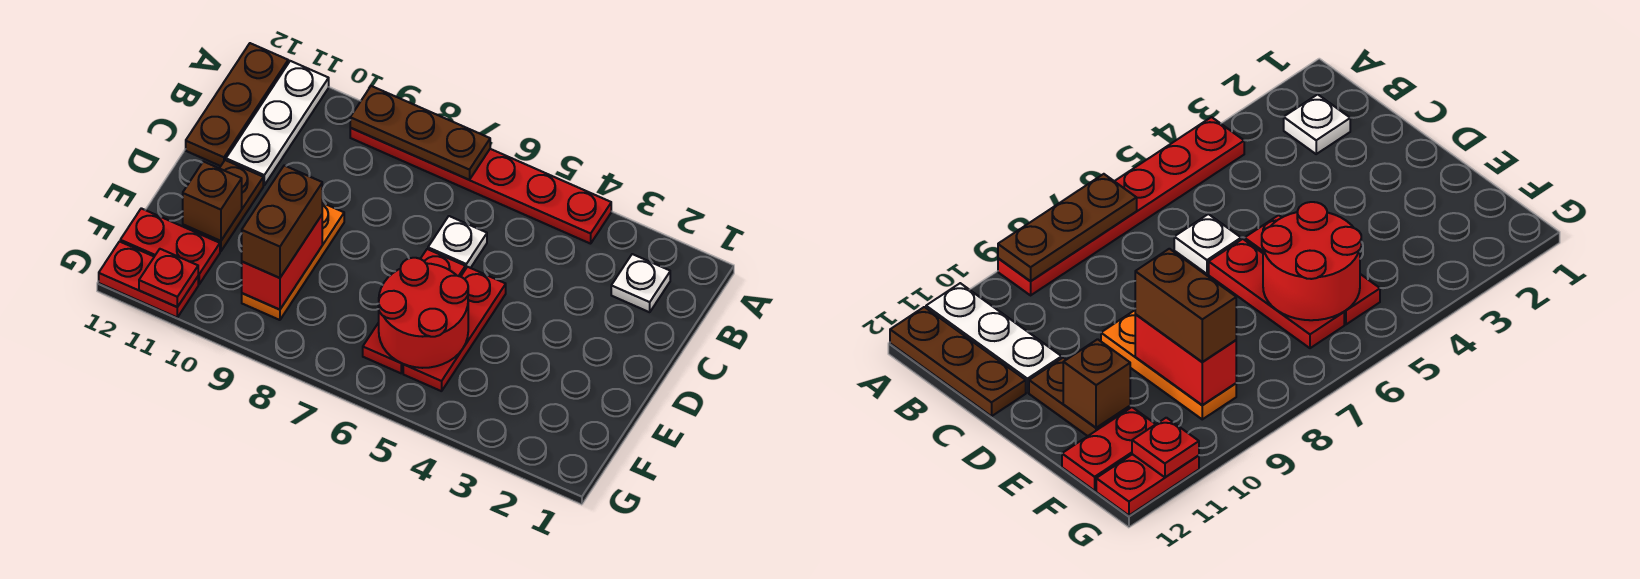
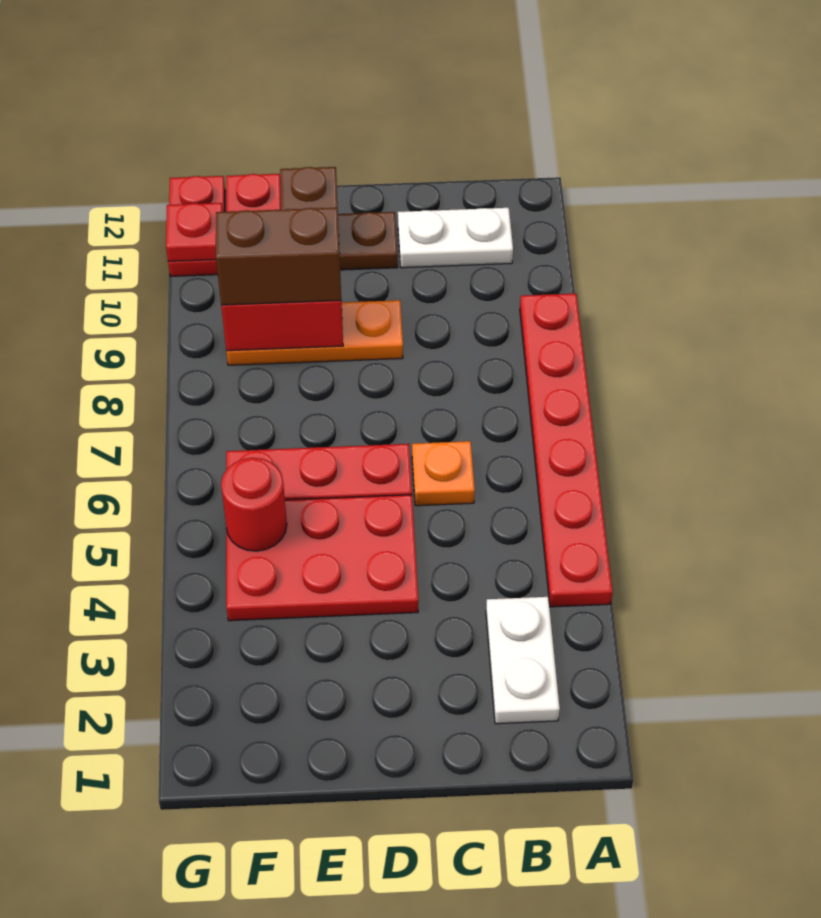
brown 1x3 plate [350,86,490,180] -> none
white 1x3 plate [226,61,329,185] -> white 1x2 plate [398,208,513,268]
brown 1x3 plate [186,43,288,166] -> none
white 1x1 plate [611,254,670,312] -> white 1x2 plate [486,597,560,724]
white 1x1 plate [428,216,487,269] -> orange 1x1 plate [412,441,475,506]
red 1x3 plate [403,267,506,391] -> red 2x3 plate [226,495,419,621]
red 2x2 round brick [379,258,468,368] -> red 1x1 round brick [221,458,287,551]

